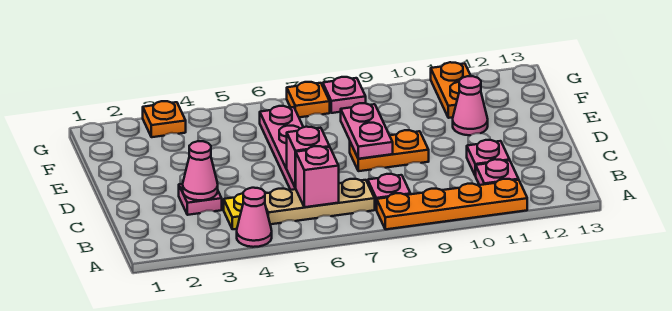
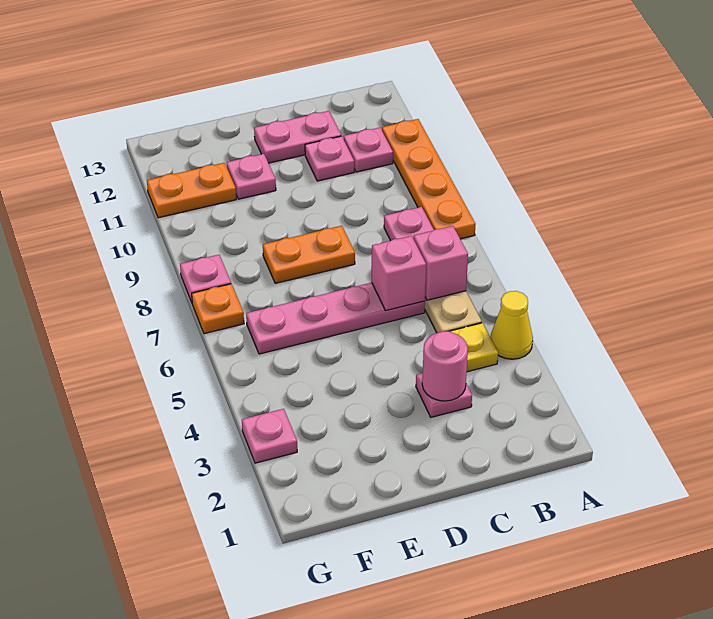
pink 1x1 cone [237,188,272,247] -> yellow 1x1 cone [491,291,533,359]
pink 1x1 cone [183,141,218,200] -> pink 1x1 round brick [422,331,468,401]
orange 1x2 plate [350,130,429,171] -> orange 1x2 plate turned to [263,226,355,283]
pink 1x2 plate [341,103,393,159] -> pink 1x2 plate moved to [254,111,341,163]
pink 1x1 cone [453,76,488,135] -> pink 1x1 plate [227,154,276,199]
orange 1x1 plate [143,101,186,137] -> pink 1x1 plate [242,409,297,463]

